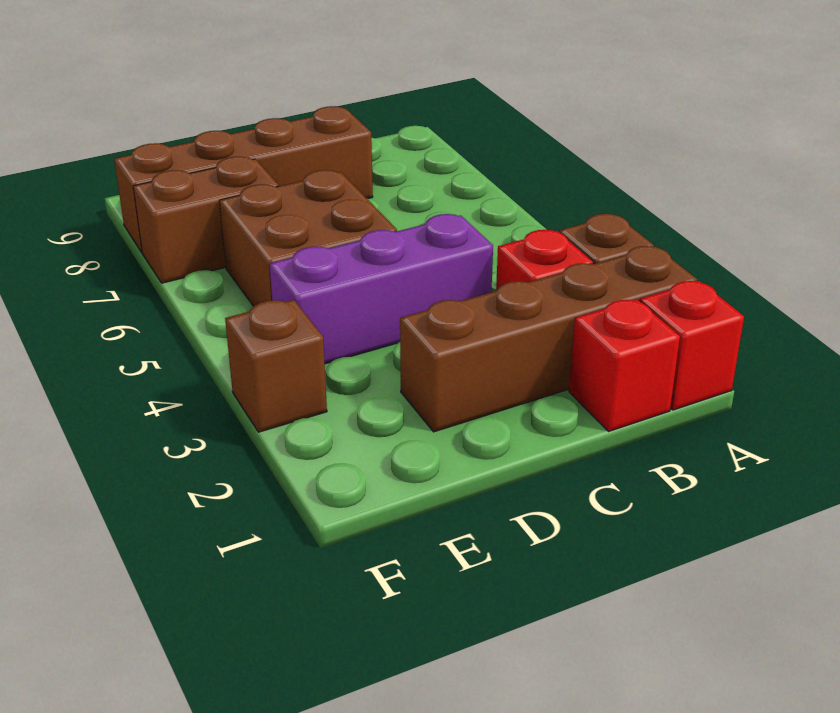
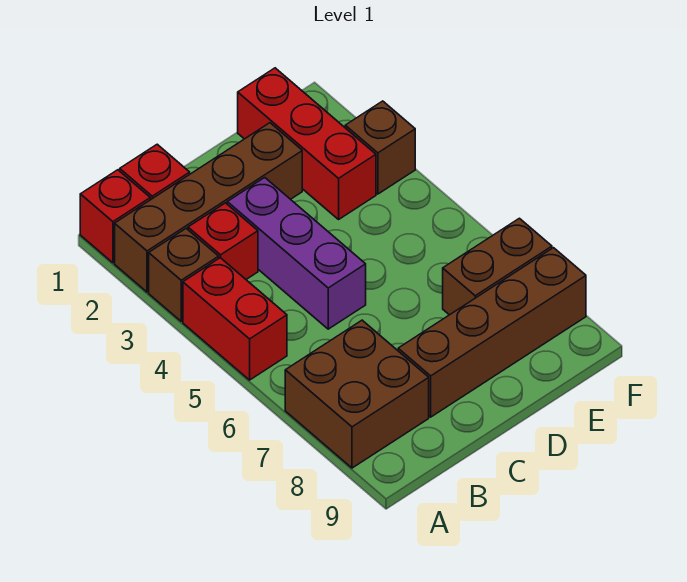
none -> red 1x2 brick [183,258,287,380]
purple 1x3 brick [270,214,493,364] -> purple 1x3 brick turned to [227,178,366,329]
brown 2x2 brick [219,170,397,306] -> brown 2x2 brick moved to [285,320,429,468]
none -> red 1x3 brick [238,68,376,219]

